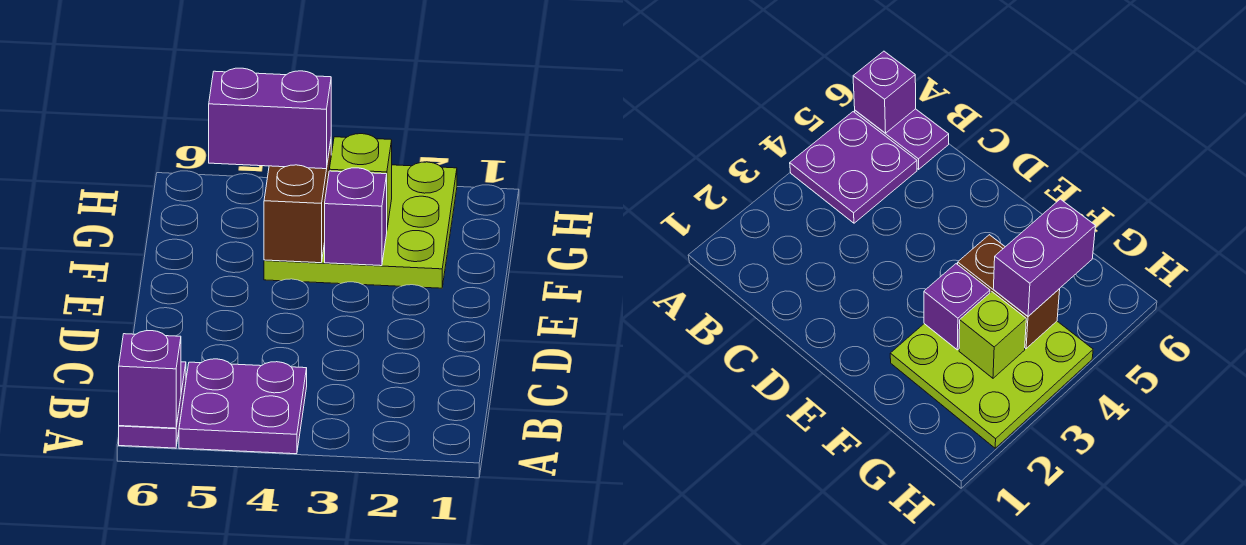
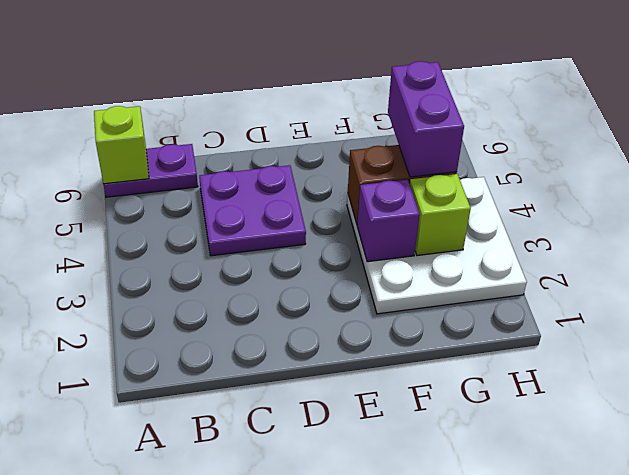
purple 2x2 plate [179,359,307,454] -> purple 2x2 plate moved to [199,165,306,256]
purple 1x1 brick [119,331,181,428] -> lime 1x1 brick [94,106,149,184]
lime 3x3 plate [264,162,457,288] -> white 3x3 plate [347,177,527,314]

